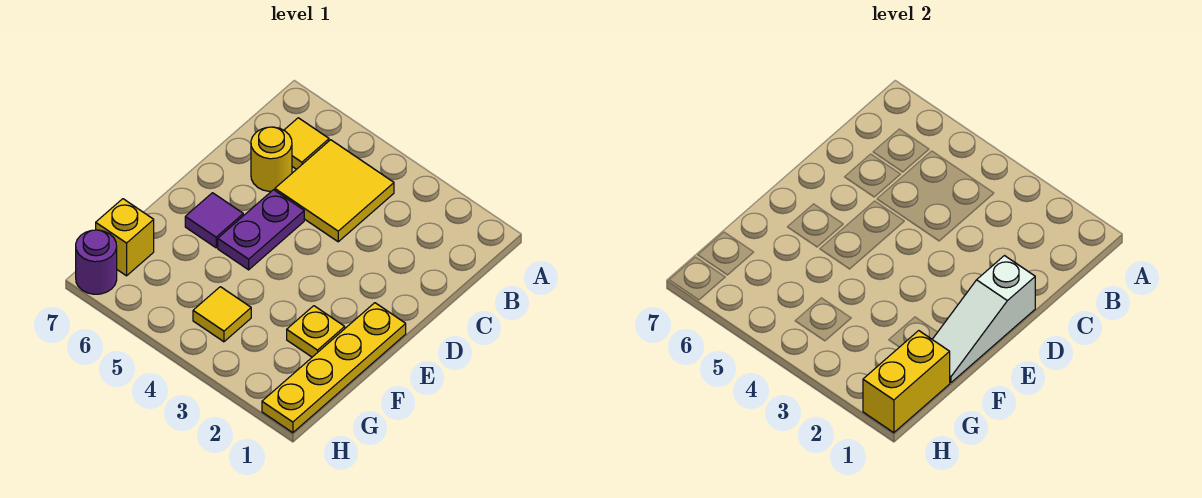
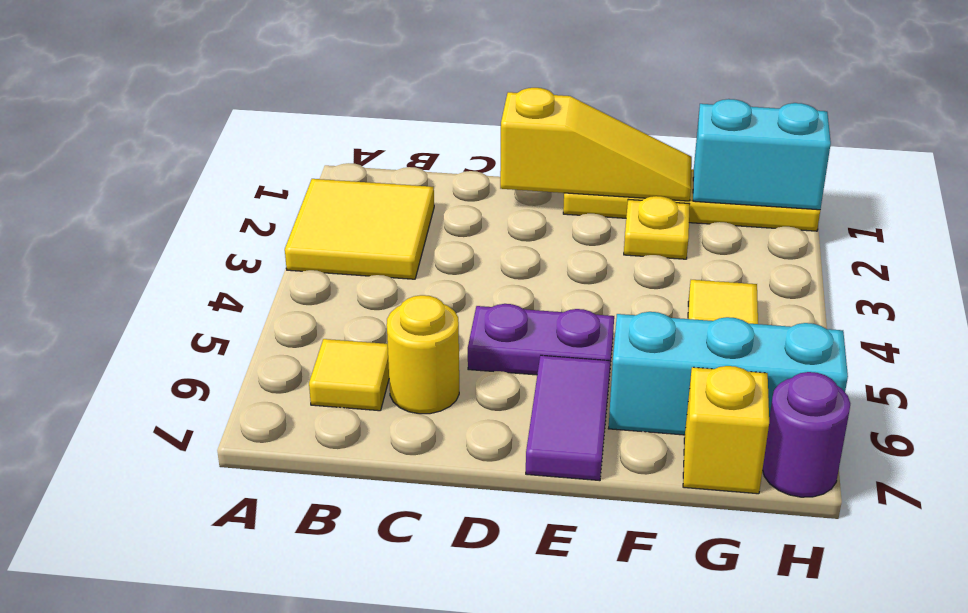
yellow 2x2 tile [275,140,394,242] -> yellow 2x2 tile moved to [285,179,434,279]
white 1x3 slope [932,256,1035,383] -> yellow 1x3 slope [500,88,692,201]
purple 1x1 tile [185,193,243,248] -> purple 1x2 tile [526,355,610,481]
none -> cyan 1x3 brick [608,312,848,435]
yellow 1x2 brick [863,331,950,433] -> cyan 1x2 brick [693,99,831,210]

